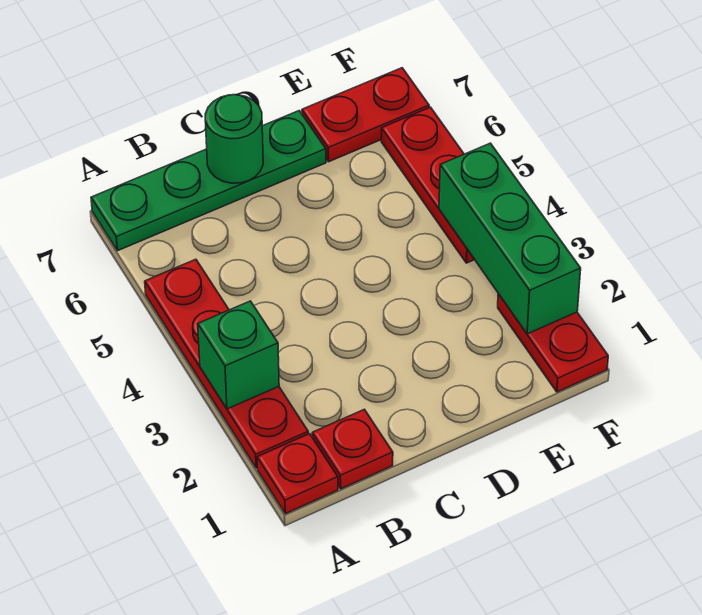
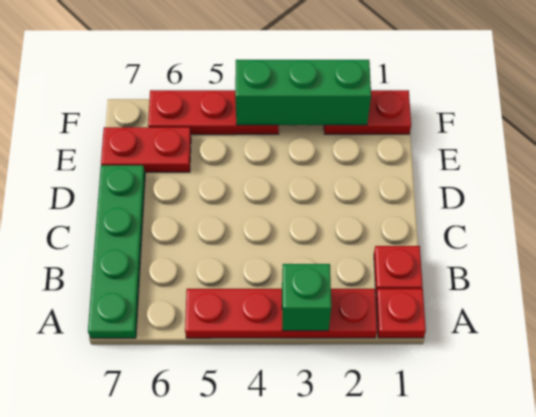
green 1x1 round brick [205,95,263,183] -> none
red 1x2 plate [302,68,429,162] -> red 1x2 plate turned to [101,127,191,172]

